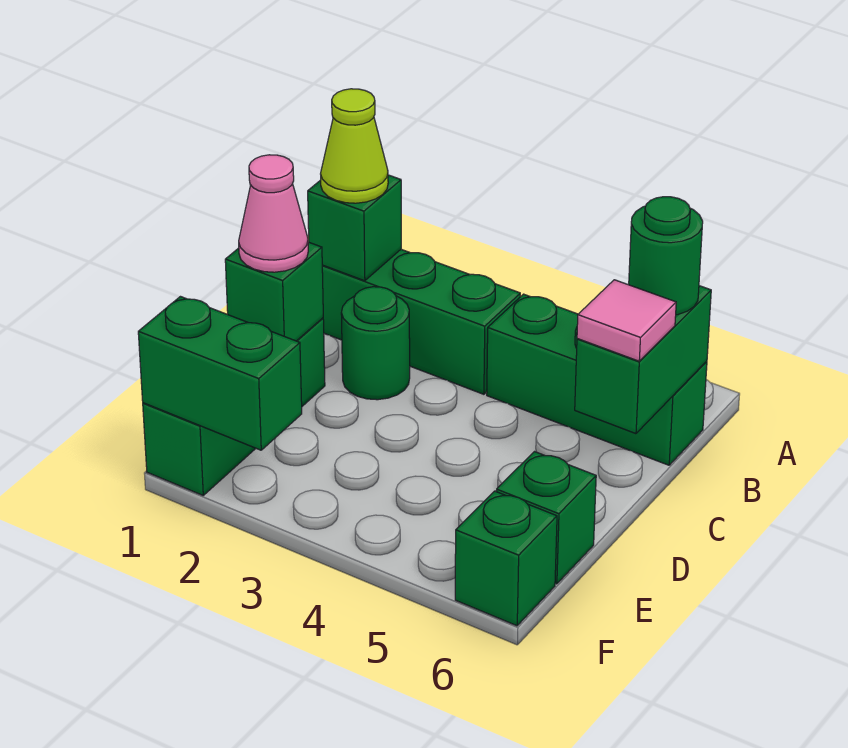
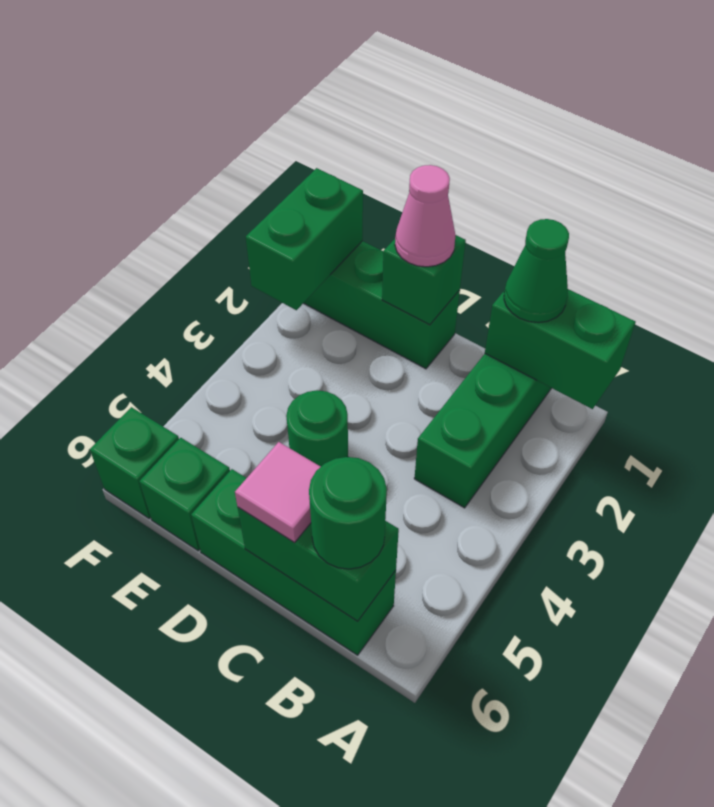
green 1x1 brick [308,175,401,281] -> green 1x2 brick [485,289,635,409]
lime 1x1 cone [321,89,388,203] -> green 1x1 cone [504,219,569,323]
green 1x3 brick [487,294,707,465] -> green 1x3 brick turned to [191,469,396,655]
green 1x1 round brick [341,287,410,400] -> green 1x1 round brick moved to [286,390,348,467]

